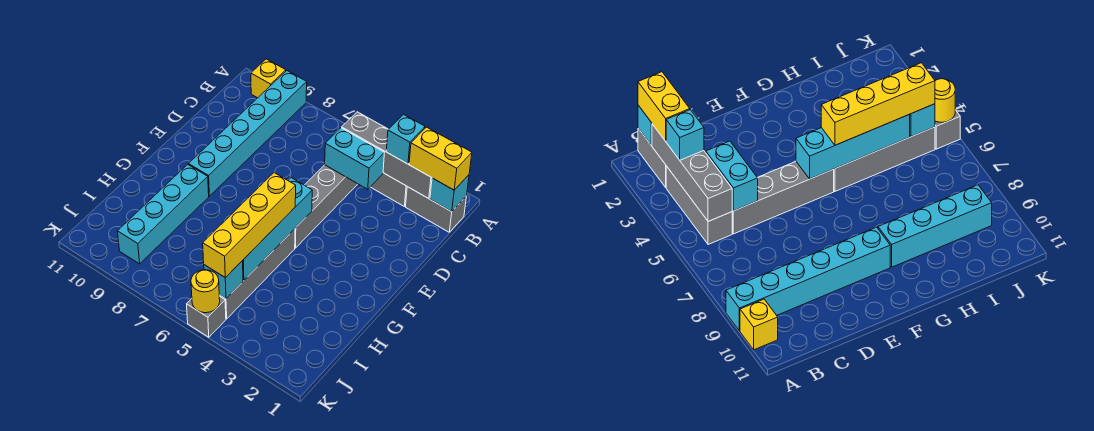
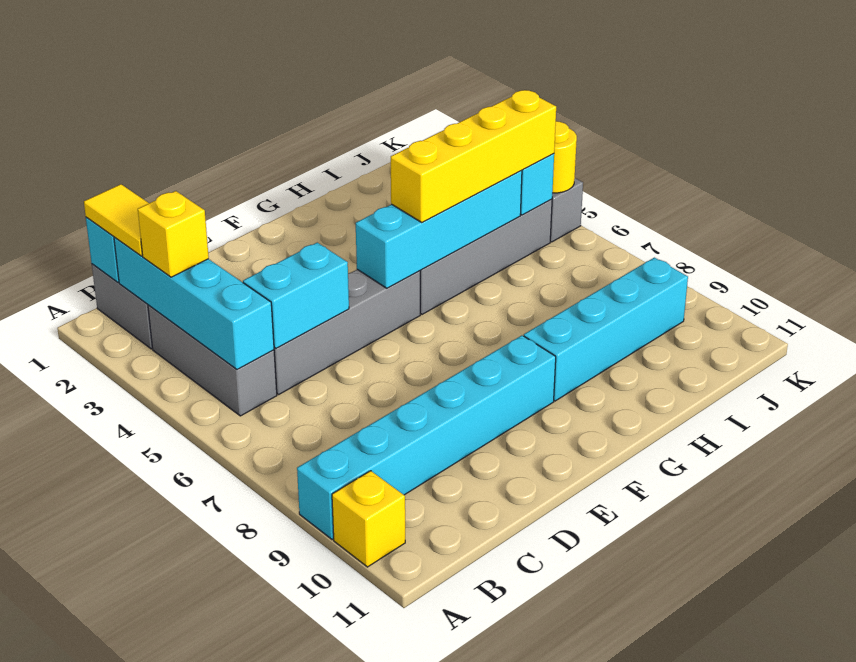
yellow 1x2 brick [409,127,472,190] -> yellow 1x2 tile [84,184,149,256]
grey 1x4 brick [342,112,432,199] -> cyan 1x4 brick [114,237,274,369]
cyan 1x1 brick [386,114,425,164] -> yellow 1x1 brick [138,191,209,277]
cyan 1x2 brick [325,128,384,189] -> cyan 1x2 brick turned to [243,243,349,348]

